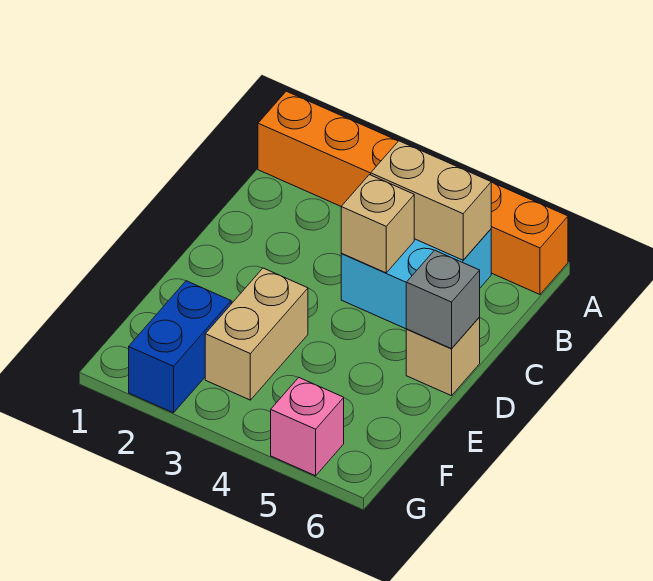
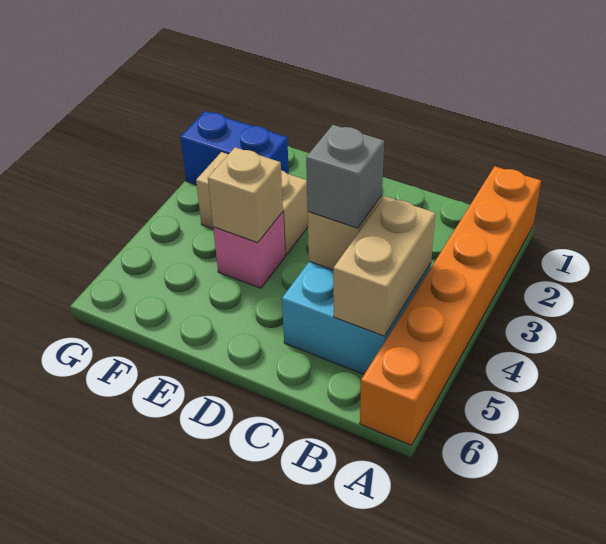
tan 1x1 brick [406,317,480,396] -> tan 1x1 brick moved to [208,147,283,243]
grey 1x1 brick [406,250,480,349] -> grey 1x1 brick moved to [306,125,384,228]
pink 1x1 brick [271,378,344,476] -> pink 1x1 brick moved to [213,212,285,288]

